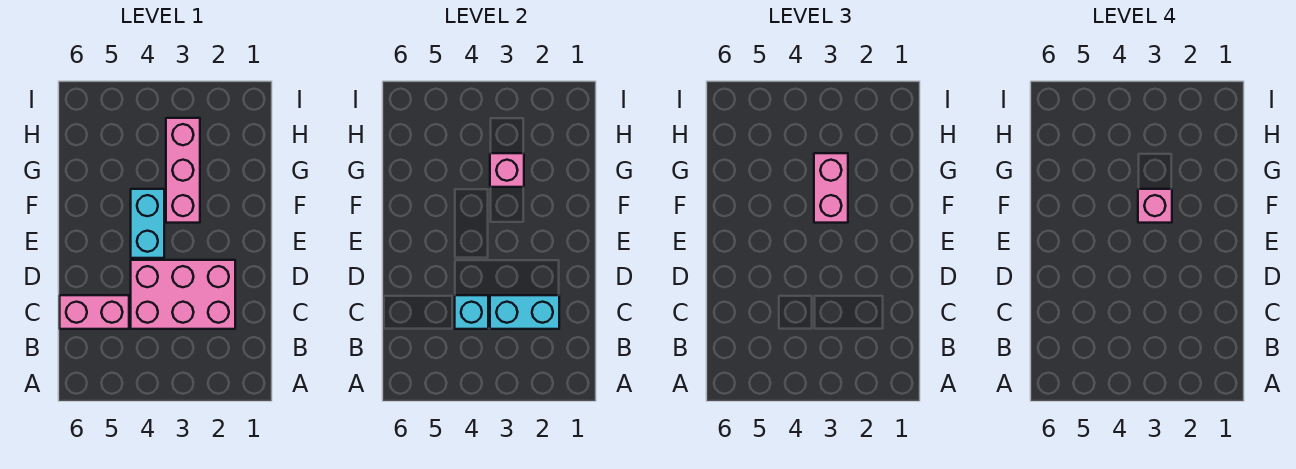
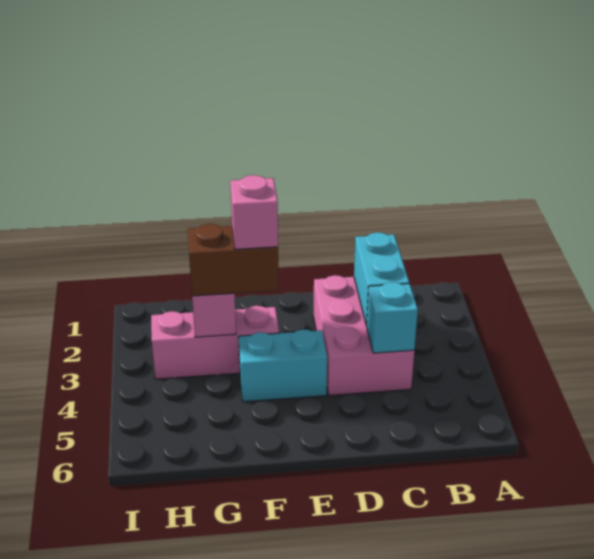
pink 1x2 brick [60,295,129,329] -> none
pink 1x2 brick [814,153,848,223] -> brown 1x2 brick [188,224,279,296]

